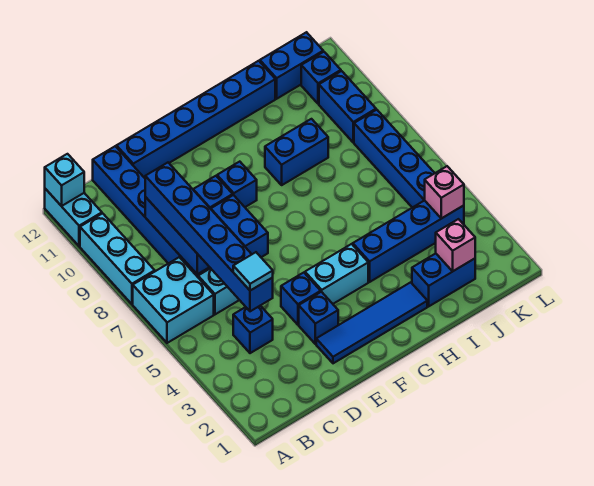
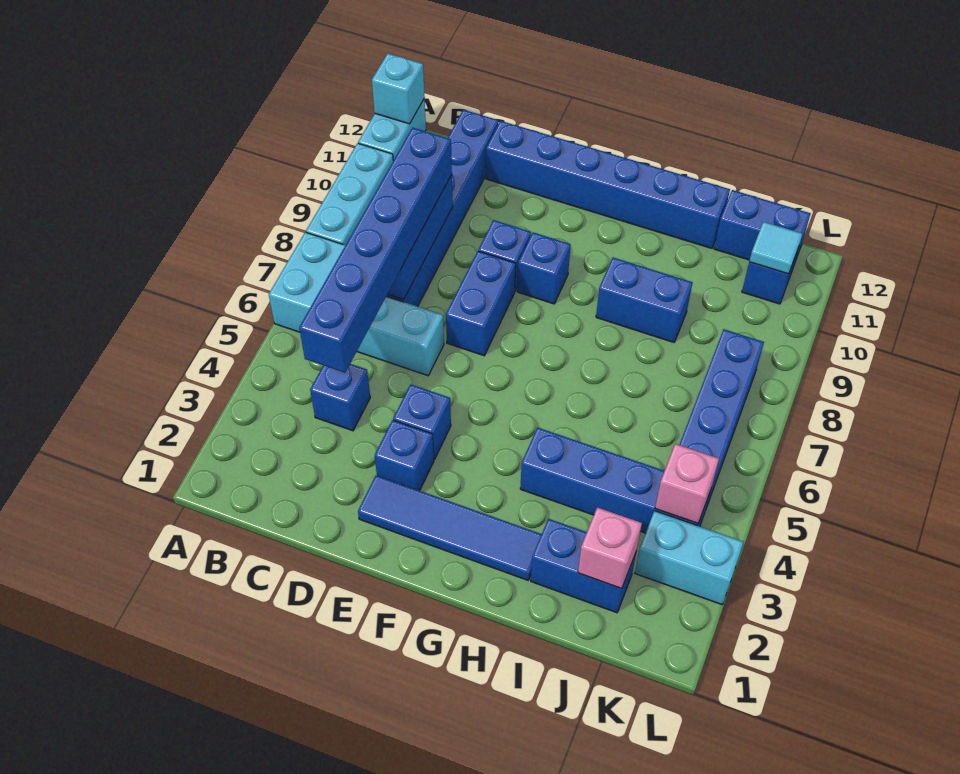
cyan 1x1 tile [233,252,273,291] -> cyan 1x1 tile moved to [749,222,802,274]
cyan 1x2 brick [305,244,368,304] -> cyan 1x2 brick moved to [635,511,744,605]
blue 1x2 brick [319,71,376,143] -> none

